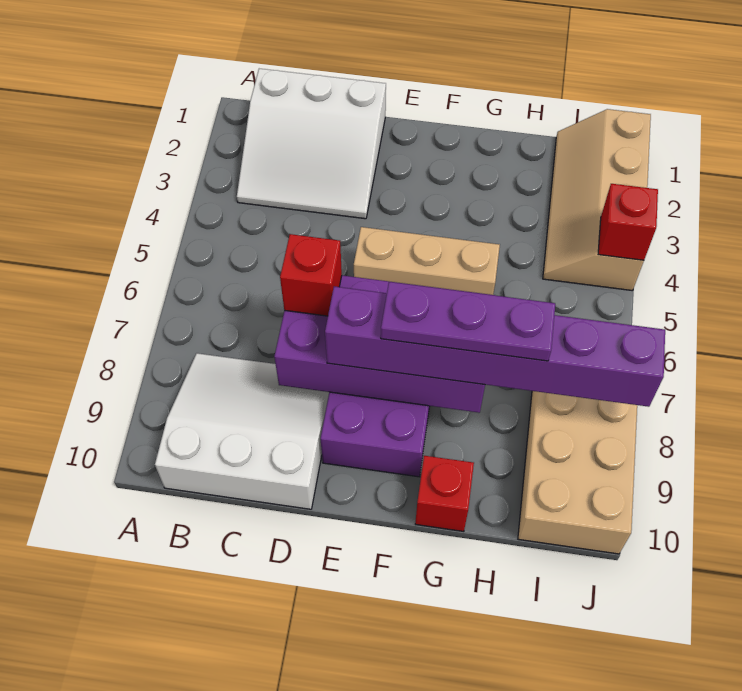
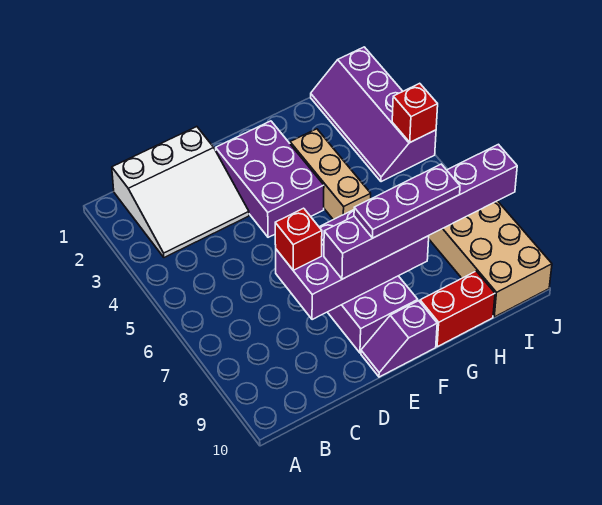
white 3x3 slope [155,353,329,509] -> none
none -> purple 2x3 brick [216,121,324,237]
tan 1x3 brick [354,227,500,295] -> tan 1x3 brick turned to [290,129,371,220]
none -> purple 1x2 slope [361,301,437,377]
red 1x1 brick [415,456,474,531] -> red 1x2 brick [420,271,495,347]
tan 2x4 slope [543,109,651,291] -> purple 2x4 slope [311,47,436,182]

